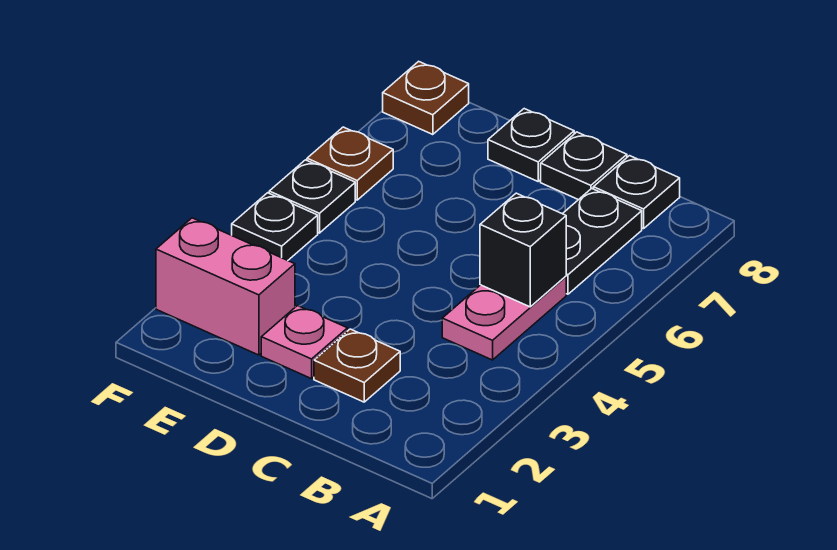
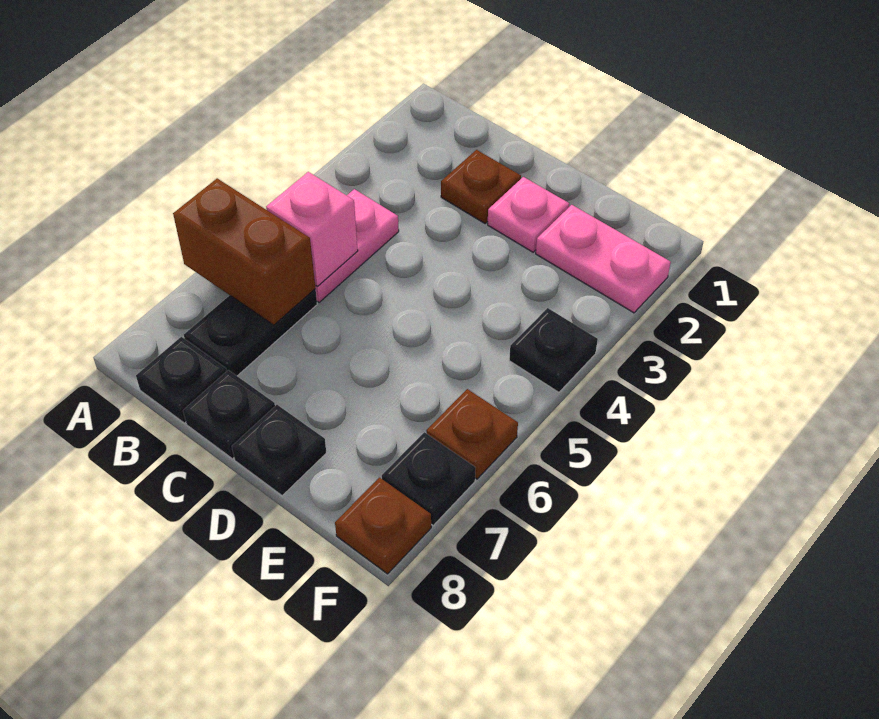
none -> brown 1x2 brick [173,178,315,325]
black 1x1 brick [480,193,566,307] -> pink 1x1 brick [266,172,358,286]
pink 1x2 brick [156,218,295,355] -> pink 1x2 plate [536,205,671,313]
black 1x1 plate [269,160,355,233] -> black 1x1 plate moved to [382,432,476,525]

